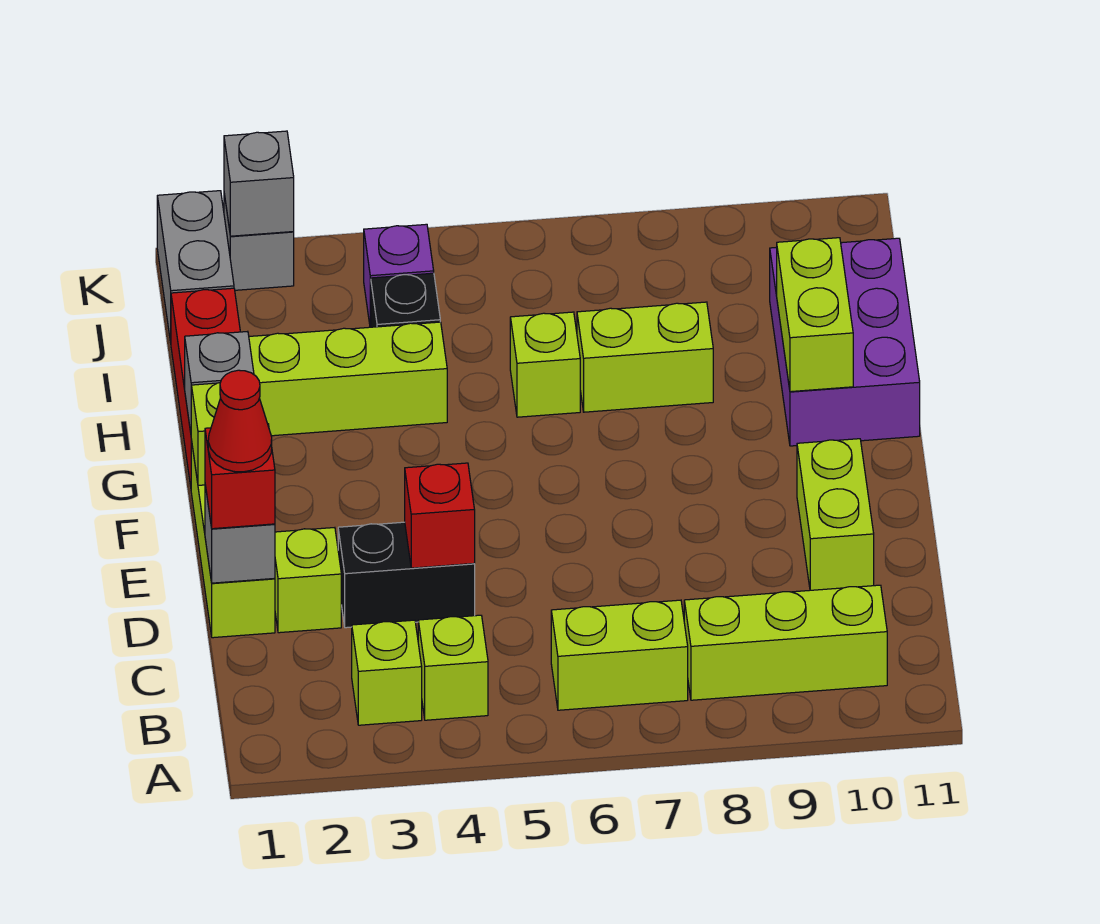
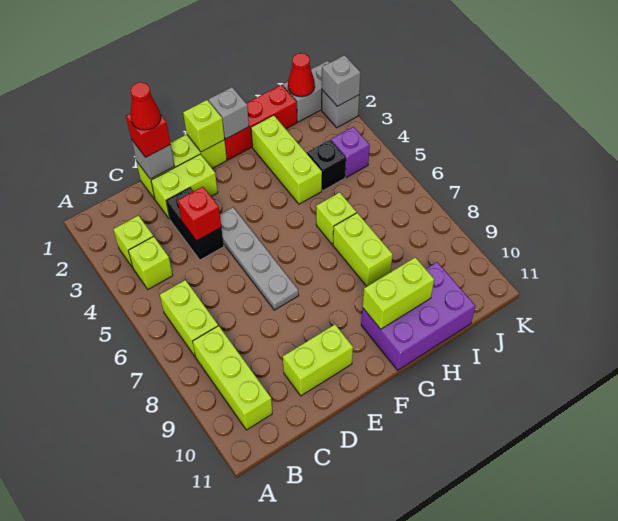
lime 1x1 brick [275,528,341,633] -> lime 1x2 brick [151,154,218,219]
none -> grey 1x4 plate [220,207,299,310]
none -> red 1x1 cone [288,53,315,97]

